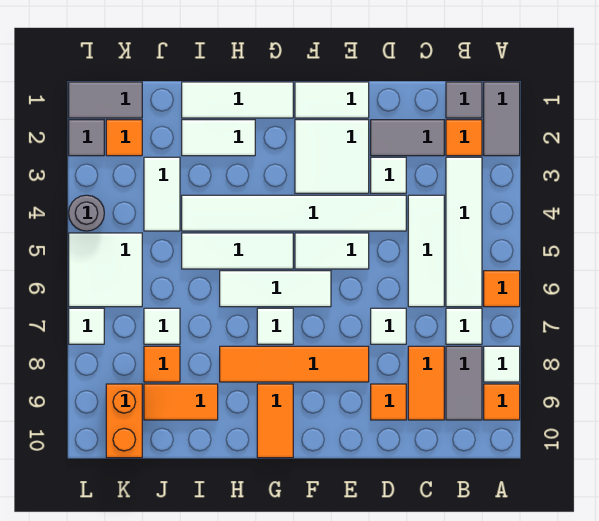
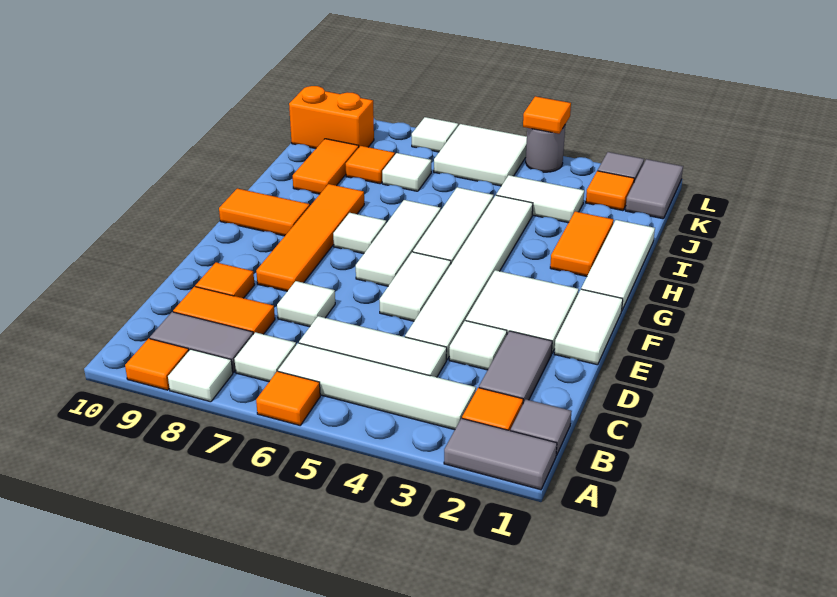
white 1x2 tile [182,120,255,156] -> orange 1x2 tile [550,212,614,276]
none -> orange 1x1 tile [523,96,571,134]

